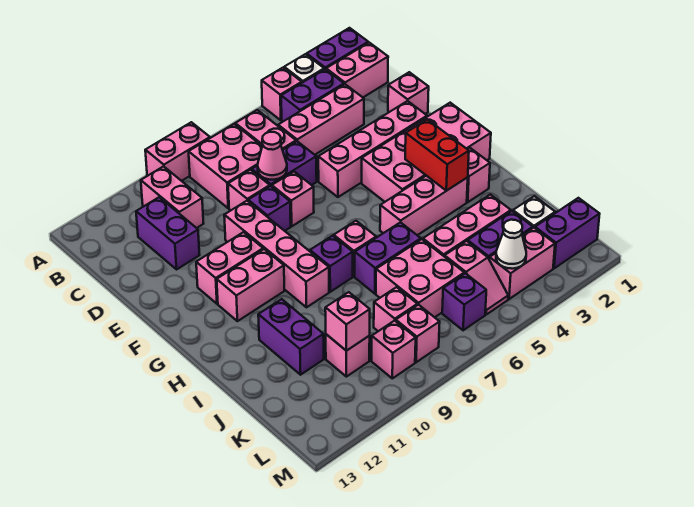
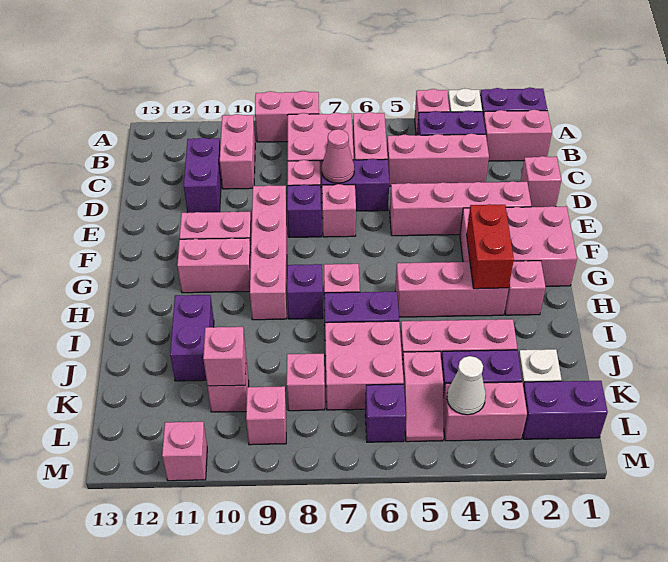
pink 2x4 brick [362,103,491,202] -> pink 2x3 brick [460,206,577,286]
pink 1x1 brick [396,305,440,362] -> pink 1x1 brick moved to [162,422,207,481]

